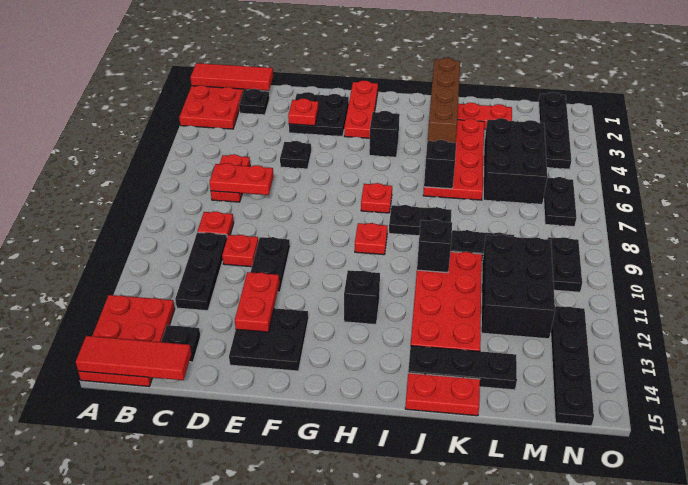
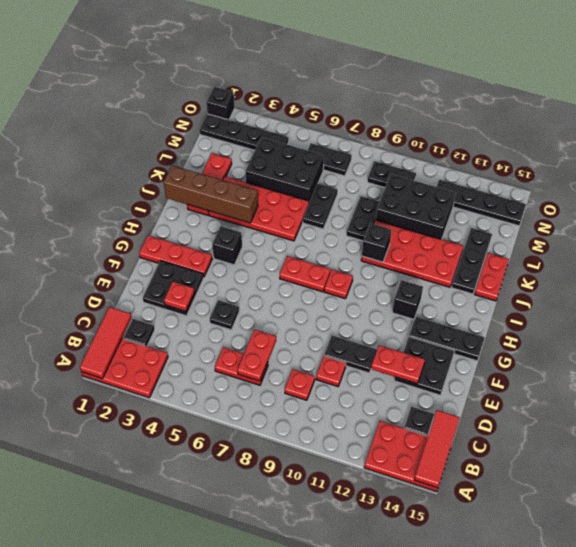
black 1x3 plate [175,232,227,311] -> black 1x3 plate moved to [409,317,485,361]
red 1x1 plate [361,183,392,213] -> red 1x2 plate [280,256,331,292]
black 1x2 plate [389,205,452,236] -> black 1x2 plate moved to [303,184,338,229]
black 1x1 brick [424,140,456,189] -> black 1x1 brick moved to [207,87,235,120]

